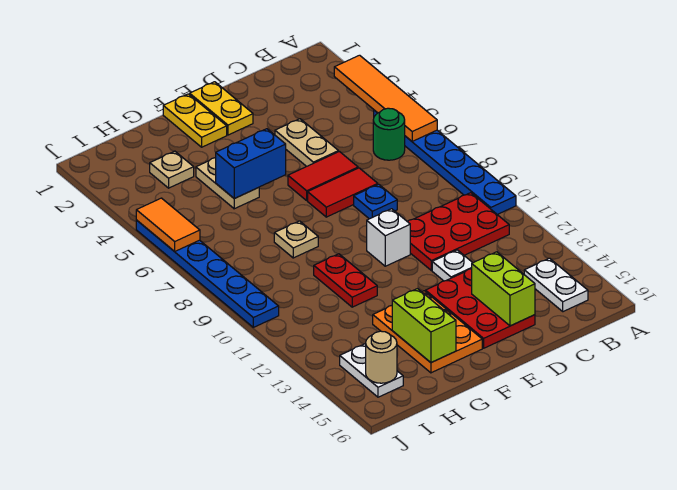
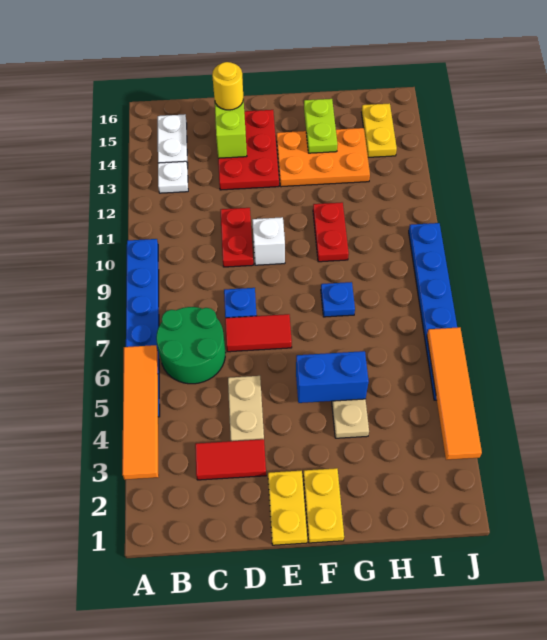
green 1x1 round brick [373,108,405,160] -> green 2x2 round brick [156,307,226,384]
red 2x3 plate [407,193,509,270] -> red 1x2 plate [221,208,253,267]
red 1x2 tile [288,152,358,200] -> red 1x2 tile moved to [195,439,266,480]
white 1x1 plate [432,250,473,281] -> white 1x1 plate moved to [158,161,188,193]
none -> yellow 1x1 round brick [212,62,243,110]
orange 2x3 plate [373,291,482,373] -> orange 2x3 plate turned to [277,128,370,187]
tan 1x1 plate [274,221,318,258] -> blue 1x1 plate [321,282,355,317]
lime 1x2 brick [392,289,456,363] -> lime 1x2 plate [304,99,337,153]
tan 1x1 plate [150,151,194,188] -> none
white 1x2 plate [340,344,403,397] -> yellow 1x2 plate [361,103,397,157]
tan 1x1 round brick [366,331,397,383] -> none
orange 1x2 tile [136,198,200,252] -> orange 1x4 tile [427,327,482,460]

